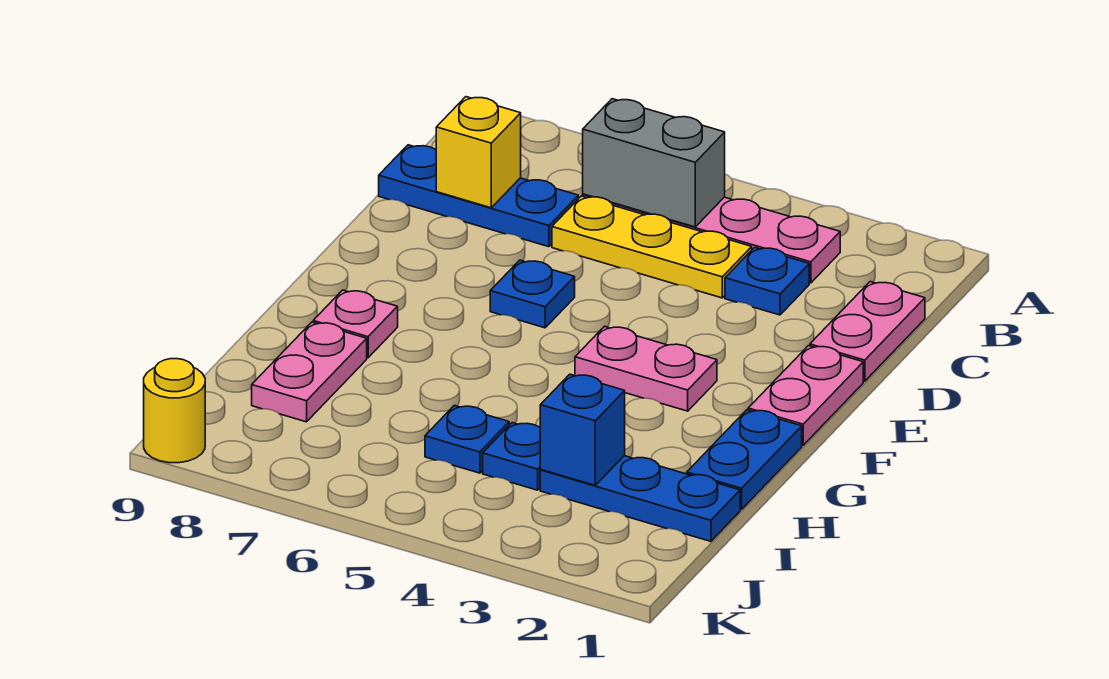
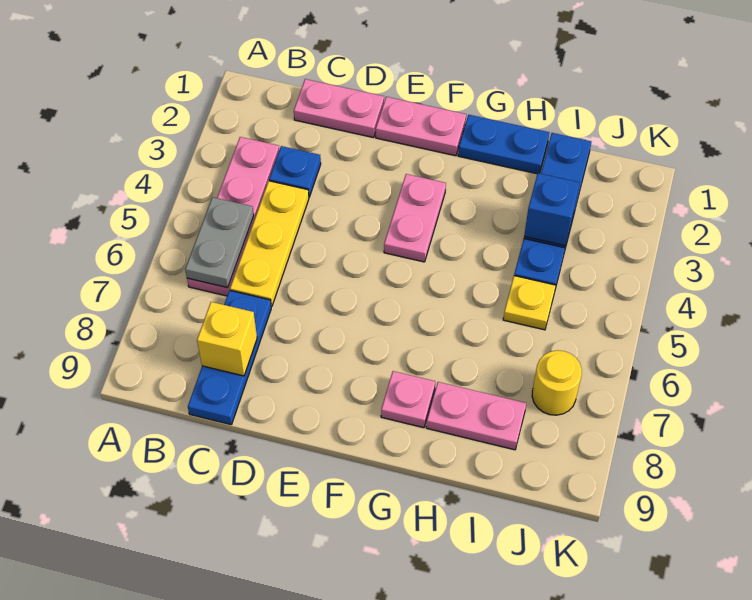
grey 1x2 brick [583,99,725,227] -> grey 1x2 plate [185,197,254,288]
blue 1x1 plate [490,260,575,328] -> none
blue 1x1 plate [425,405,509,473] -> yellow 1x1 plate [503,276,556,330]
yellow 1x1 round brick [144,359,205,463] -> yellow 1x1 round brick moved to [532,350,582,415]

